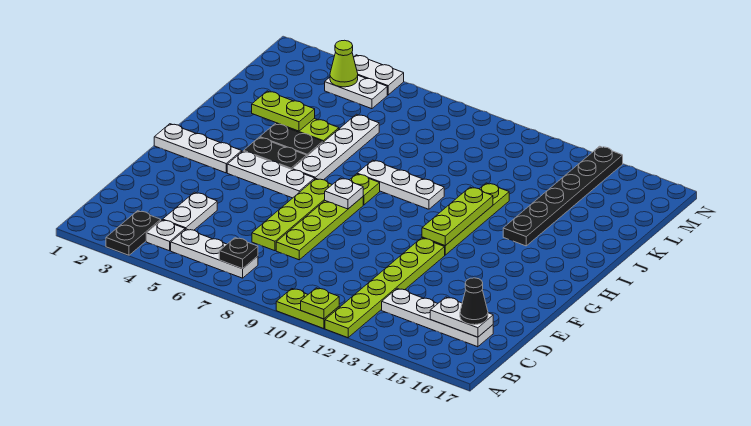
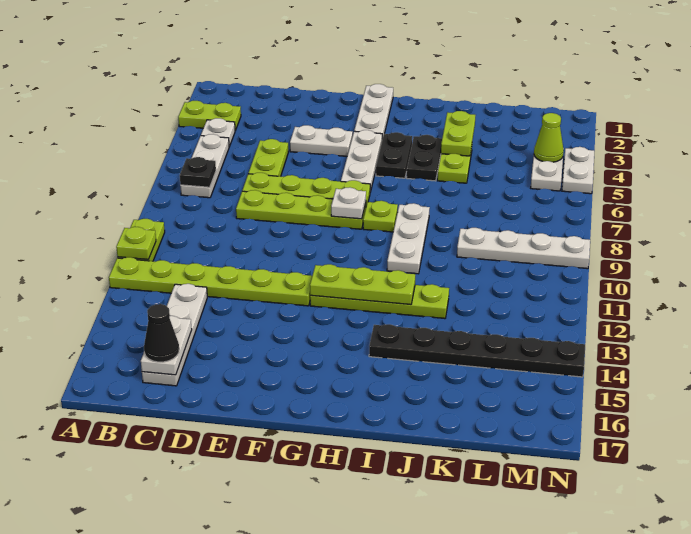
black 1x2 plate [106,211,161,255] -> lime 1x2 plate [178,101,241,131]
white 1x2 plate [163,192,217,230] -> white 1x2 plate moved to [290,125,353,156]
none -> lime 1x2 plate [248,139,288,176]
white 1x4 plate [292,114,379,180] -> white 1x4 plate moved to [457,228,590,269]

